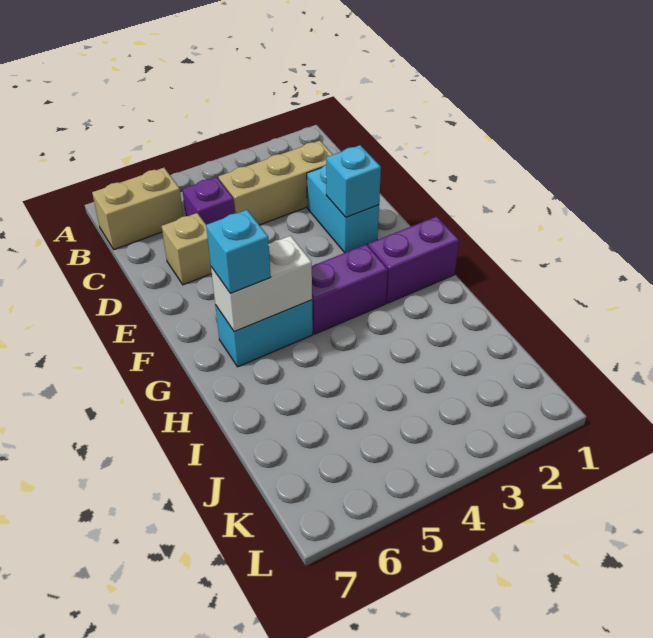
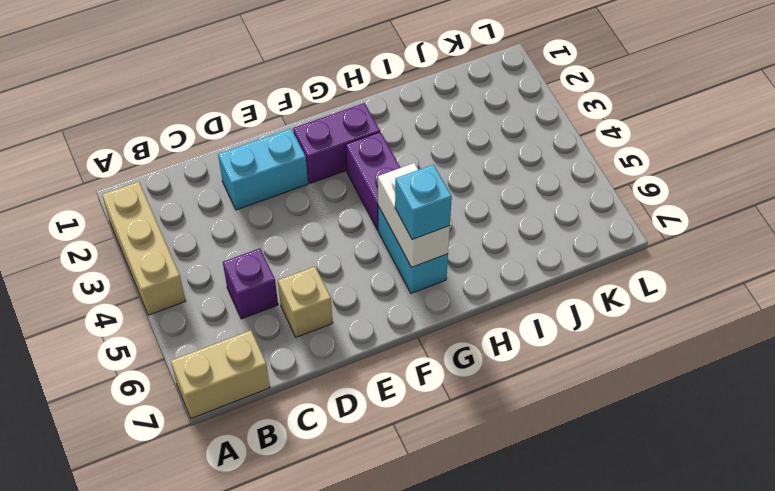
tan 1x2 brick [92,168,183,249] -> tan 1x2 brick turned to [171,330,270,418]
tan 1x3 brick [219,141,333,225] -> tan 1x3 brick moved to [102,182,185,315]
cyan 1x1 brick [326,145,381,217] -> none
purple 1x2 brick [368,216,459,303] -> purple 1x2 brick turned to [293,103,380,183]

